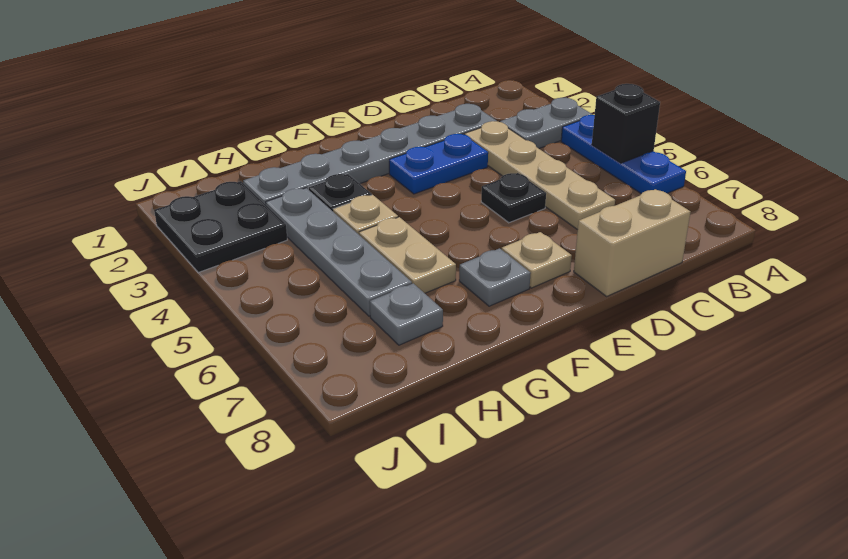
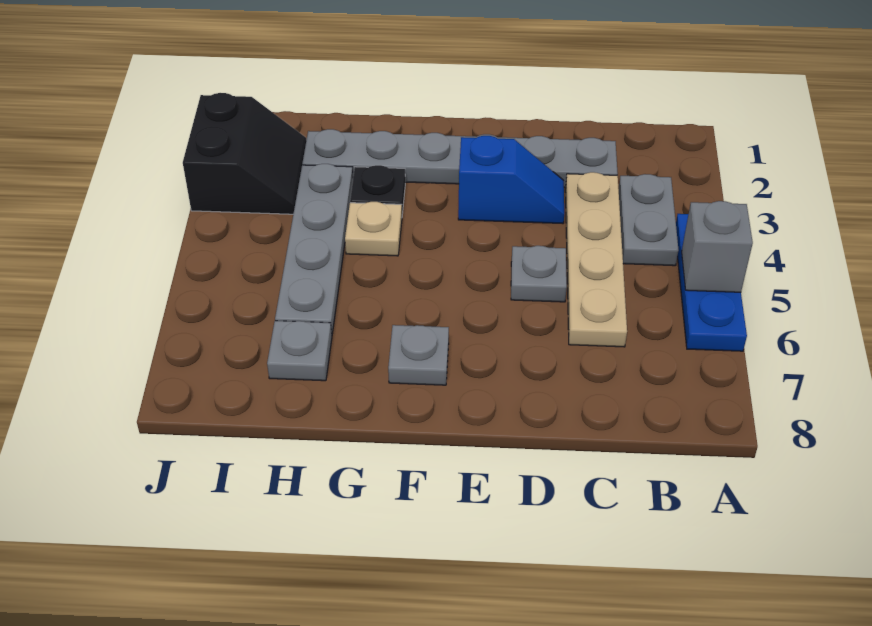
grey 1x2 plate [500,98,593,148] -> grey 1x2 plate turned to [618,174,678,266]
black 1x1 brick [592,84,660,163] -> grey 1x1 brick [682,201,753,292]
tan 1x2 brick [574,189,690,296] -> none
blue 1x2 plate [389,134,488,194] -> blue 1x2 slope [458,136,564,224]
black 1x1 plate [481,173,546,223] -> grey 1x1 plate [511,246,567,302]
tan 1x1 plate [502,232,572,288] -> none
tan 1x2 plate [359,217,456,293] -> none
black 2x2 plate [154,181,287,272] -> black 2x2 slope [183,93,306,214]

